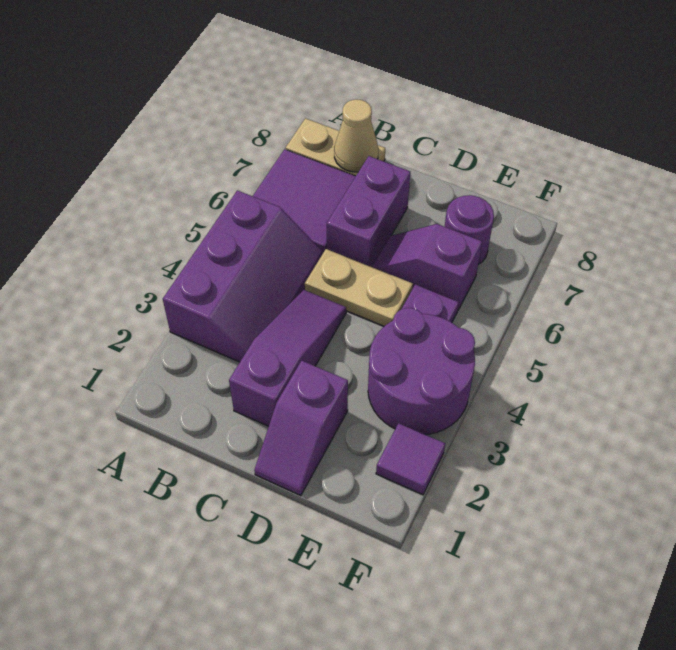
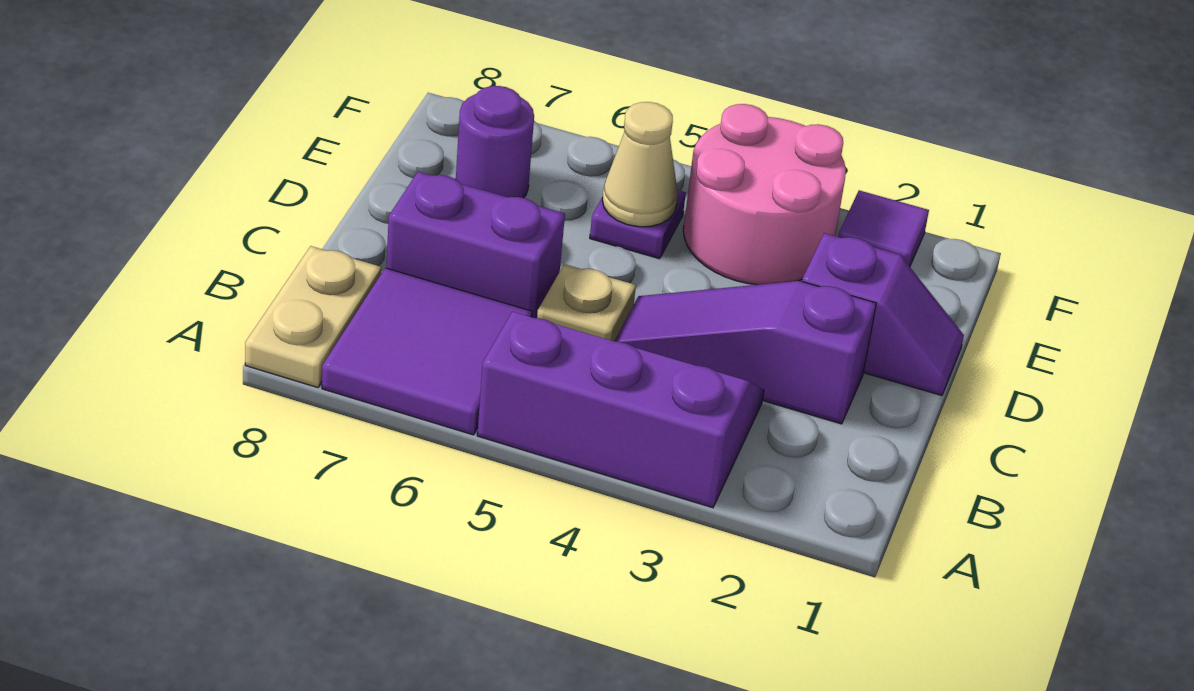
tan 1x1 cone [334,99,378,172] -> tan 1x1 cone moved to [602,102,678,227]
tan 1x2 plate [305,249,413,326] -> tan 1x1 plate [537,264,636,341]
purple 1x2 slope [373,224,482,310] -> none
purple 2x2 round brick [368,308,475,435] -> pink 2x2 round brick [683,104,846,285]

